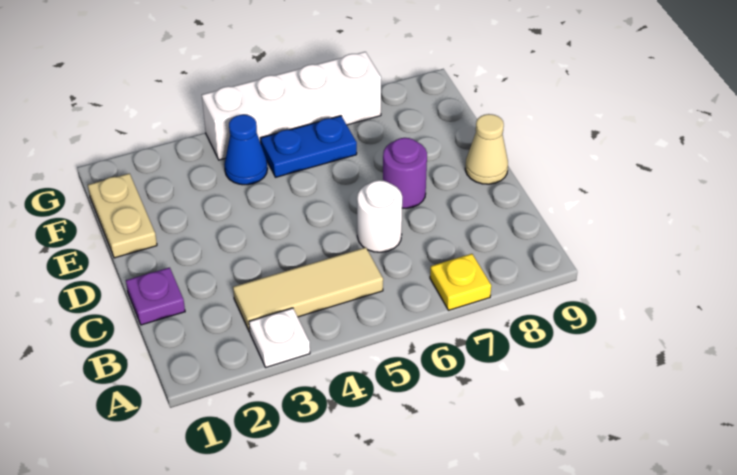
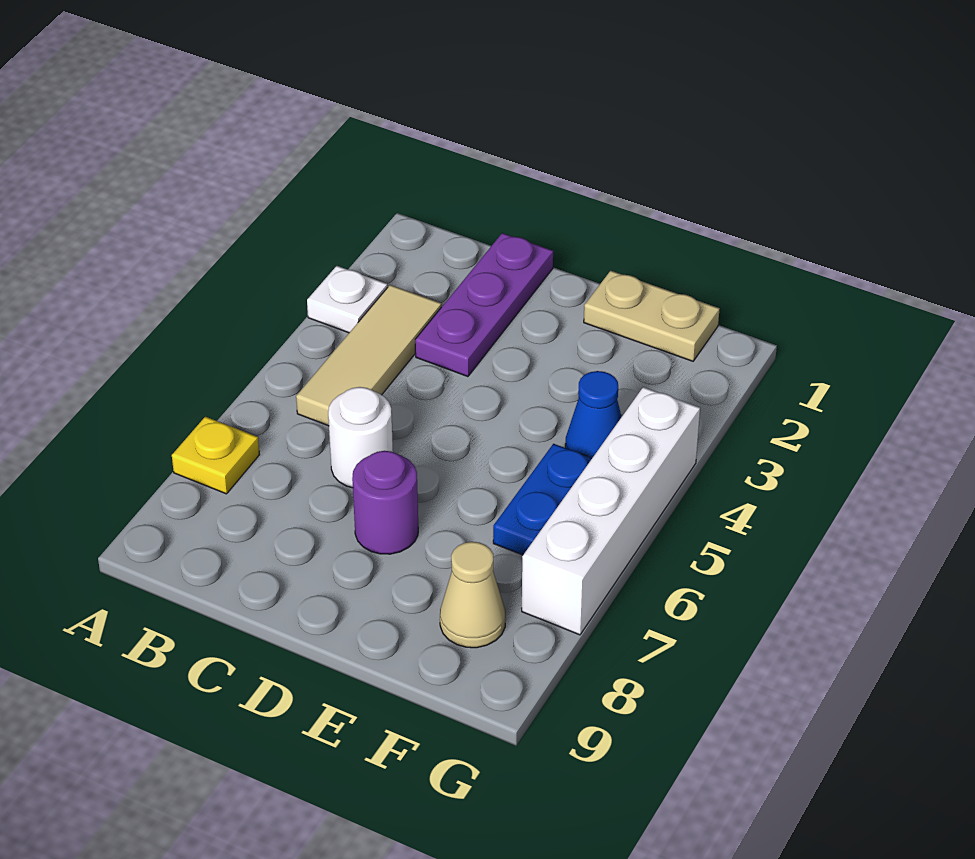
purple 1x1 plate [126,268,185,325] -> purple 1x3 plate [415,233,553,377]
tan 1x1 cone [465,114,508,184] -> tan 1x1 cone moved to [440,542,505,648]

